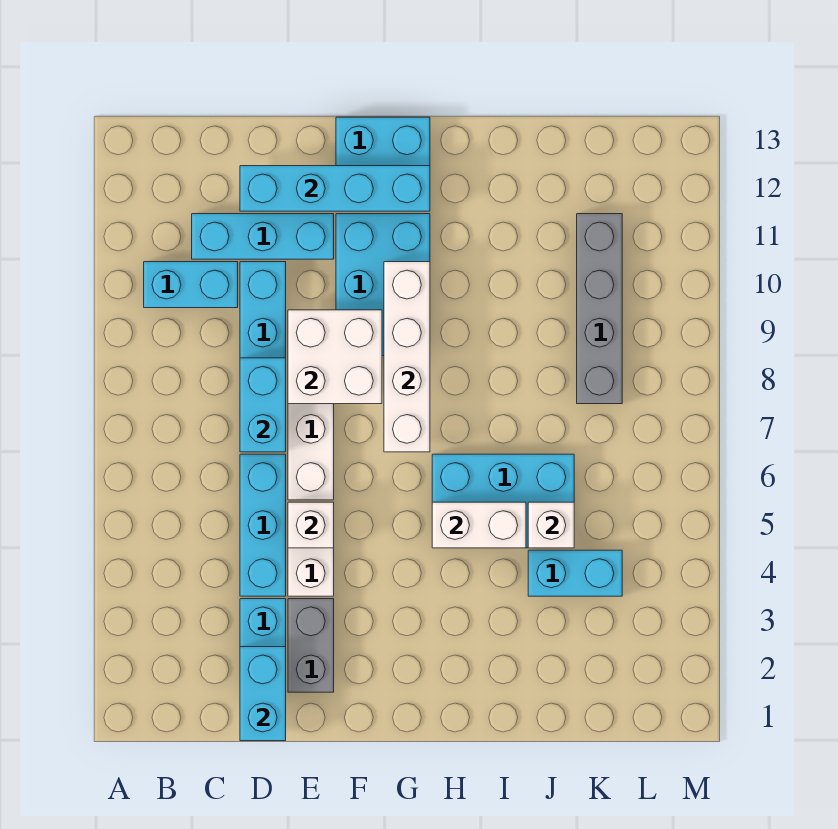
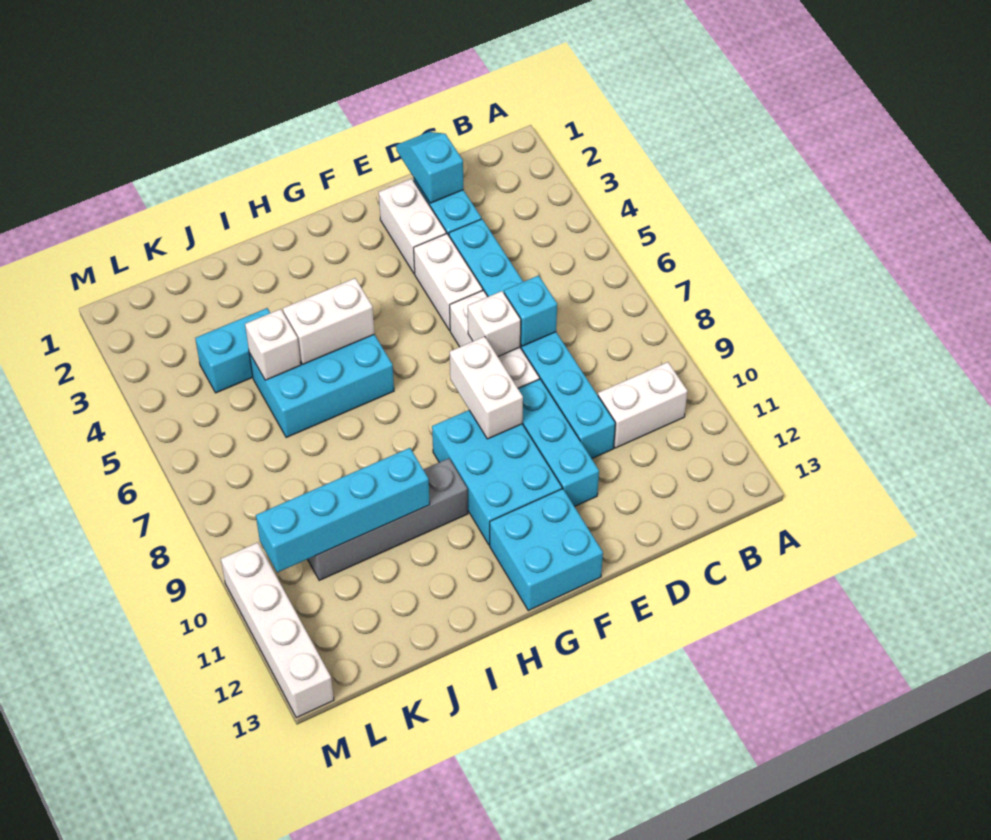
cyan 1x2 brick [144,262,238,308] -> white 1x2 brick [598,362,687,448]
cyan 1x3 brick [192,214,334,259] -> cyan 1x3 brick turned to [518,379,599,507]
cyan 1x2 brick [240,647,286,741] -> cyan 1x2 slope [396,132,464,203]
cyan 1x2 brick [240,358,286,452] -> cyan 1x1 brick [504,276,557,346]
cyan 1x4 brick [240,166,430,211] -> cyan 1x4 brick moved to [256,448,430,573]
grey 1x2 brick [288,599,334,692] -> white 1x2 brick [379,178,446,274]
white 1x1 brick [288,502,334,548] -> white 1x1 brick moved to [468,291,521,357]
white 2x2 brick [288,310,382,404] -> white 1x2 brick [450,336,523,439]
white 1x4 brick [384,262,430,452] -> white 1x4 brick moved to [221,542,334,718]
grey 1x4 brick [577,214,622,404] -> grey 1x4 brick turned to [307,458,468,581]

